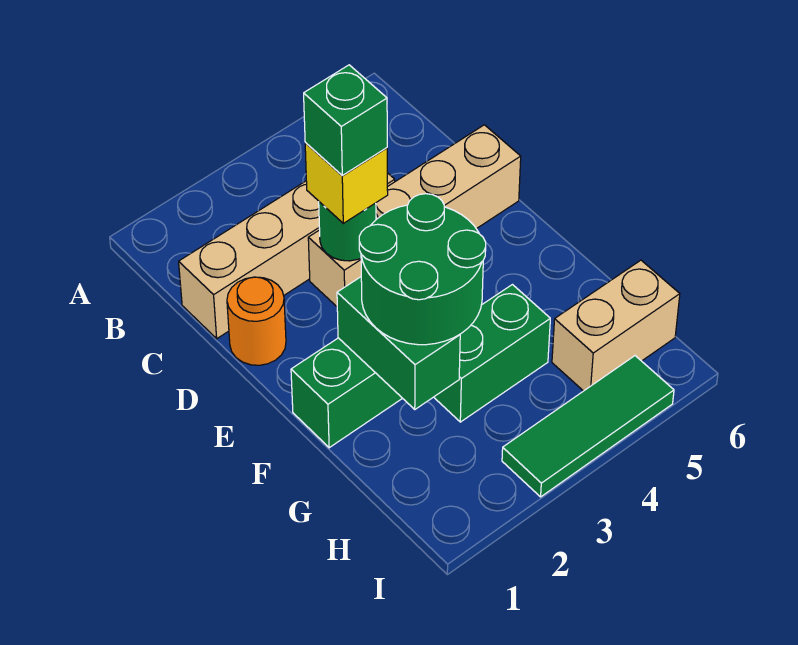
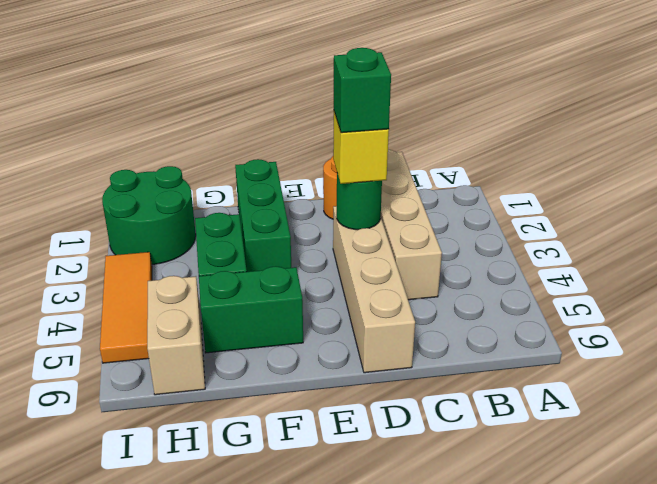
green 1x2 brick [337,277,460,409] -> green 1x2 brick moved to [199,266,303,353]
green 2x2 round brick [359,194,486,345] -> green 2x2 round brick moved to [102,166,196,264]
green 1x3 tile [502,356,674,497] -> orange 1x3 tile [100,252,152,363]

